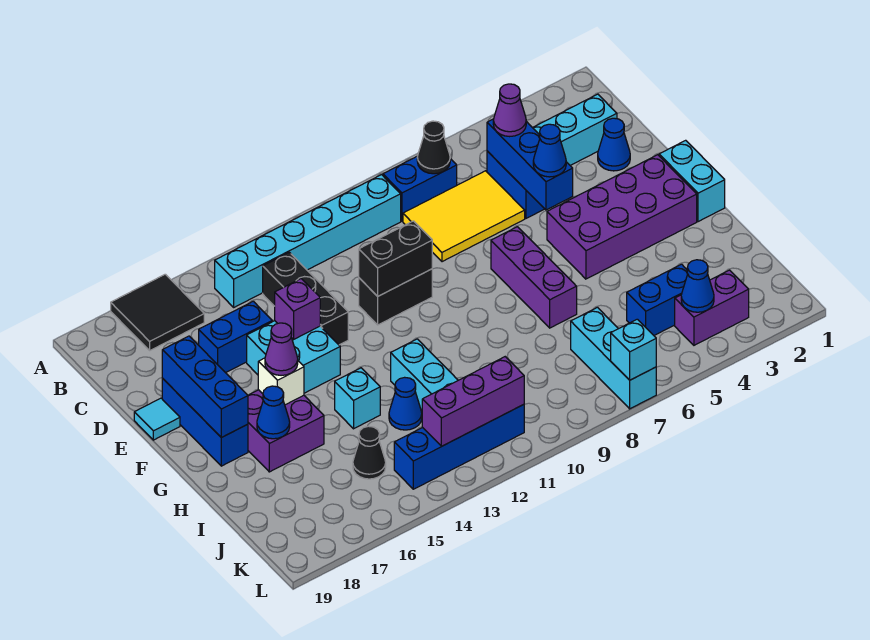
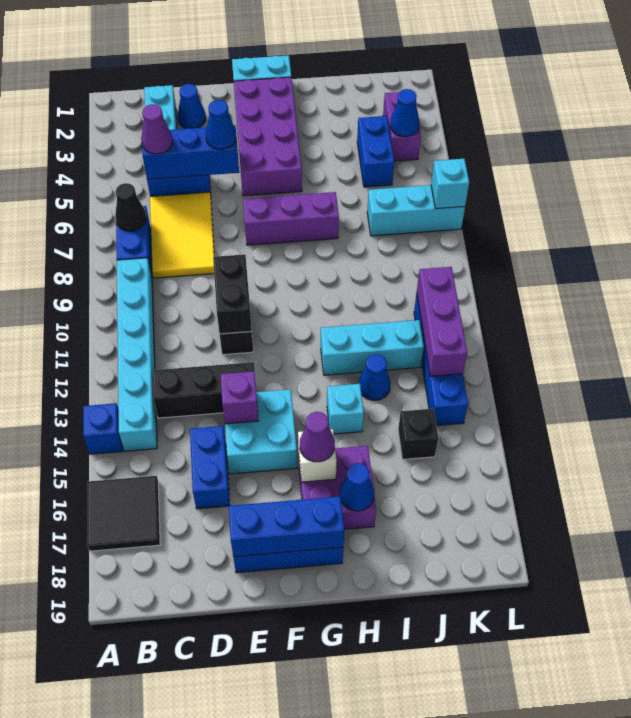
none -> blue 1x1 brick [83,403,123,454]
cyan 1x1 tile [134,398,180,440] -> none
black 1x1 cone [353,426,386,479] -> black 1x1 brick [398,409,438,459]

